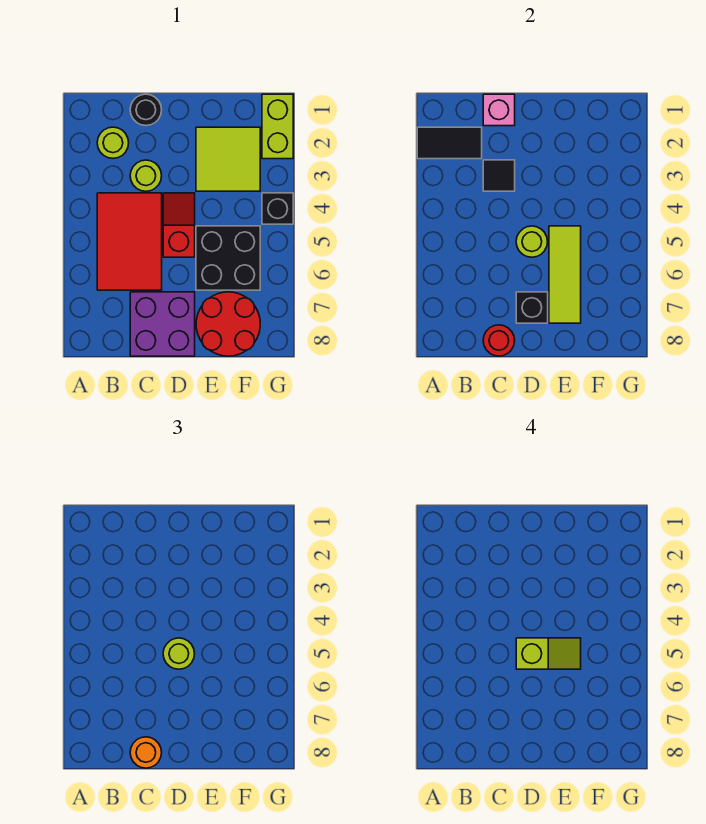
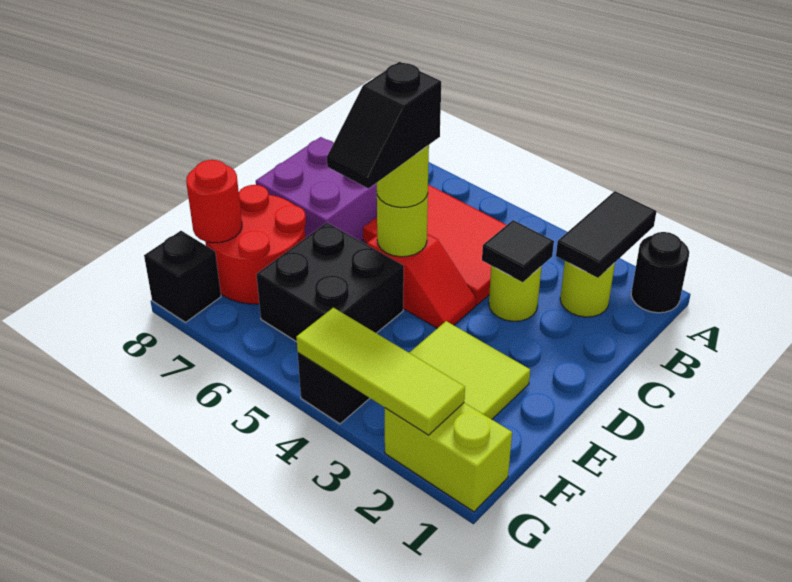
black 1x1 round brick [130,94,162,126] -> black 1x1 round brick moved to [631,232,689,313]
pink 1x1 brick [483,94,515,126] -> none
red 1x1 round brick [483,325,515,356] -> red 1x1 round brick moved to [186,160,242,243]
orange 1x1 round brick [130,737,162,768] -> none
lime 1x2 slope [516,638,581,669] -> black 1x2 slope [327,62,441,188]
black 1x1 brick [516,292,548,323] -> black 1x1 brick moved to [144,231,221,322]
lime 1x3 tile [549,226,581,323] -> lime 1x3 tile moved to [296,308,465,435]

